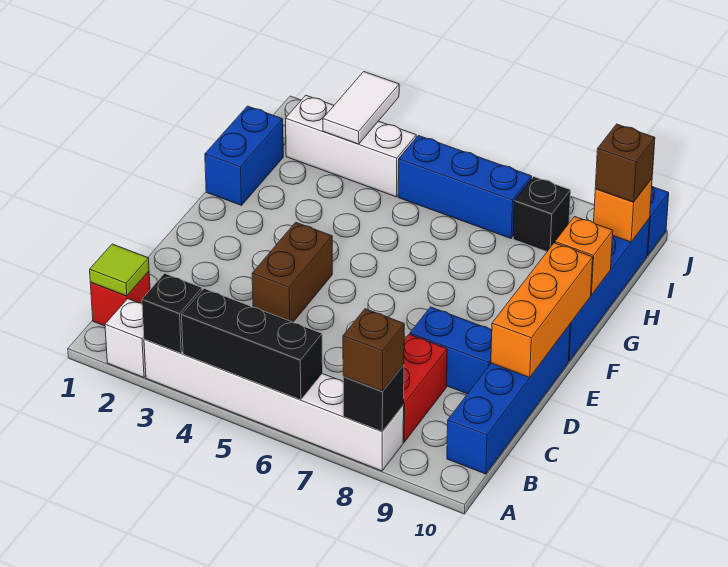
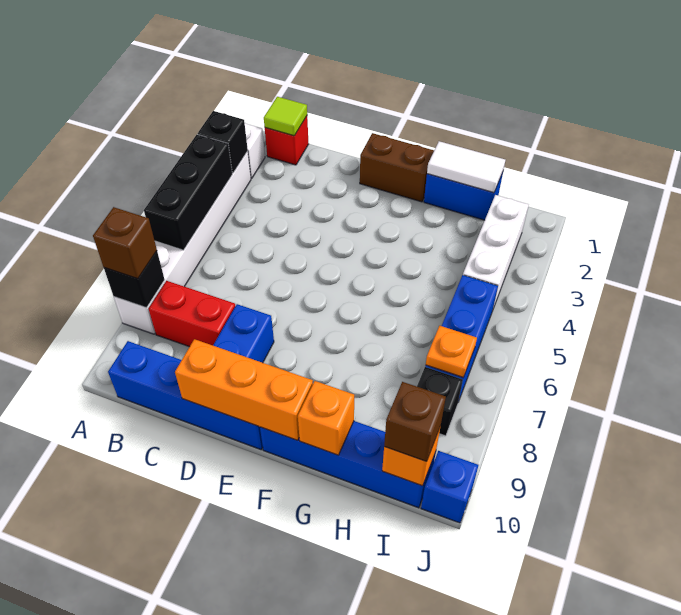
brown 1x2 brick [252,222,332,322] -> brown 1x2 brick moved to [360,133,434,202]
white 1x2 tile [323,72,399,144] -> white 1x2 tile moved to [427,141,505,193]
none -> orange 1x1 plate [426,326,477,377]

